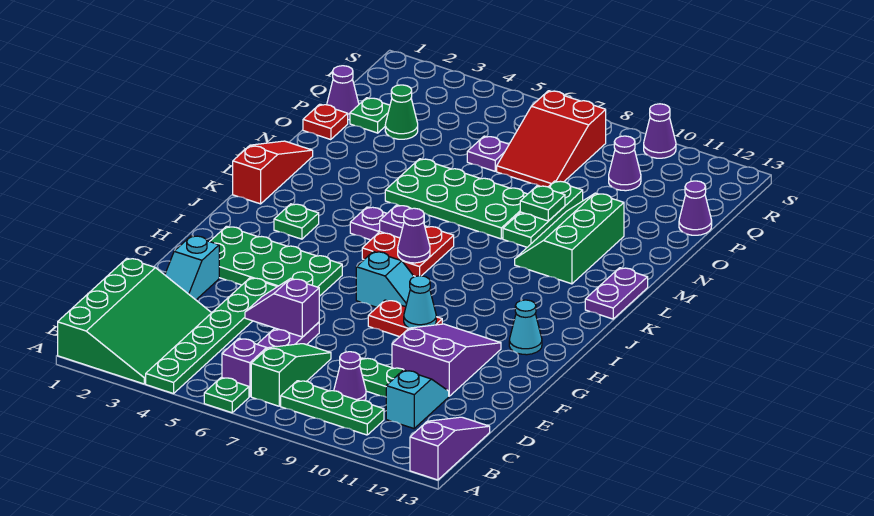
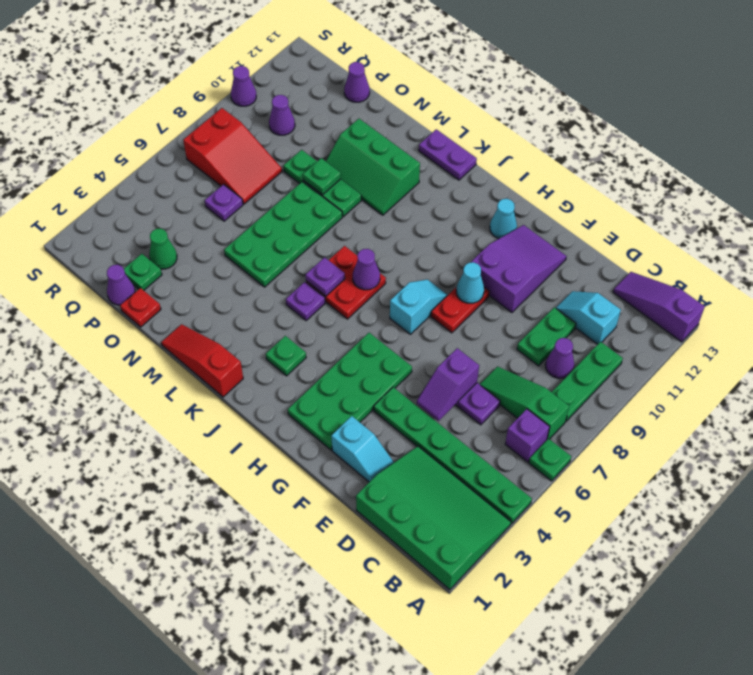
purple 2x3 slope [392,324,501,396] -> purple 2x3 slope turned to [471,225,566,312]

